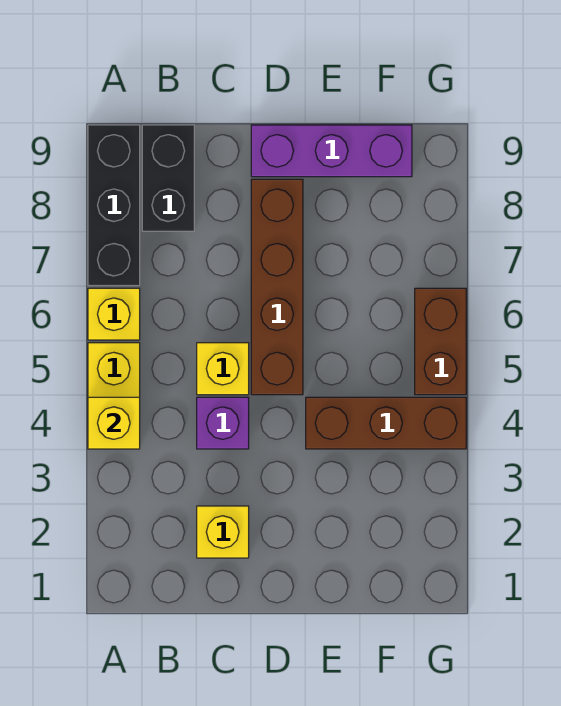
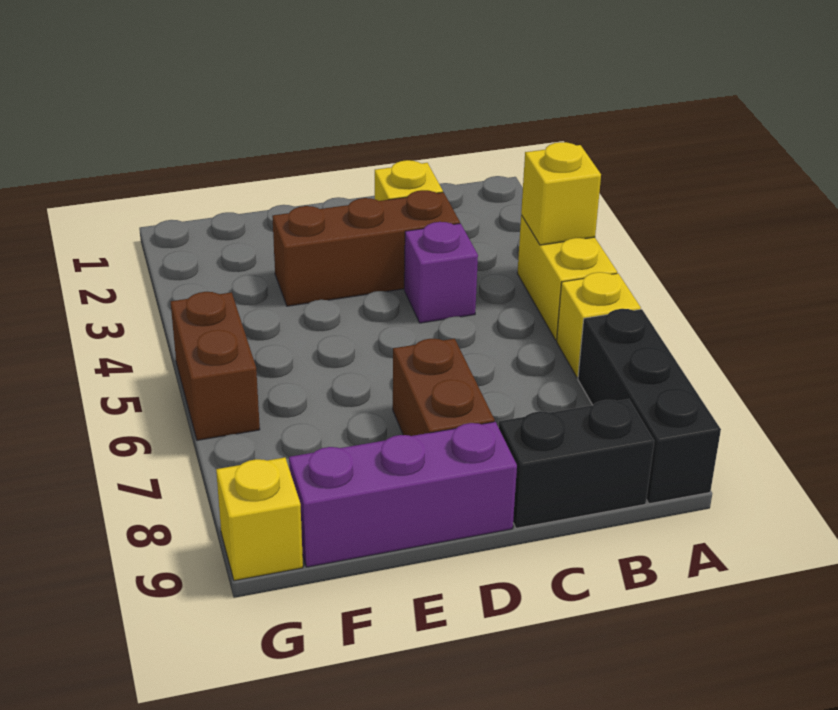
black 1x2 brick [142,125,194,231] -> black 1x2 brick turned to [499,399,654,528]
yellow 1x1 brick [197,343,249,395] -> yellow 1x1 brick moved to [216,457,303,581]
brown 1x4 brick [251,179,303,395] -> brown 1x2 brick [393,339,495,436]
brown 1x3 brick [306,397,466,449] -> brown 1x3 brick moved to [272,190,460,306]

